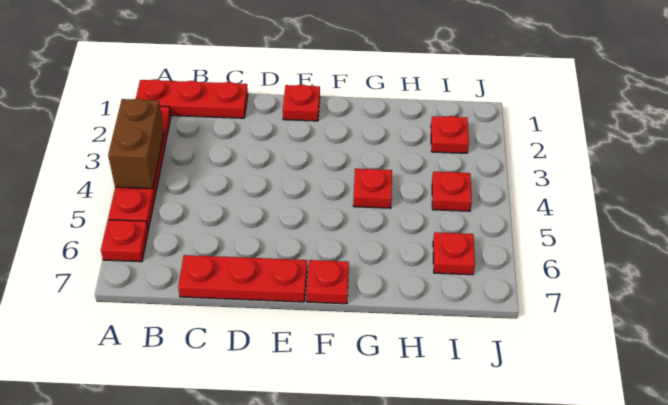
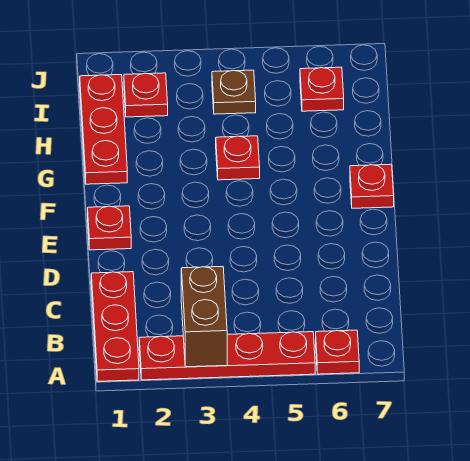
brown 1x2 brick [108,99,164,189] -> brown 1x2 brick turned to [181,267,227,367]
red 1x3 plate [178,255,307,302] -> red 1x3 plate moved to [80,75,127,184]
red 1x1 plate [432,172,472,211] -> brown 1x1 plate [212,70,256,114]

